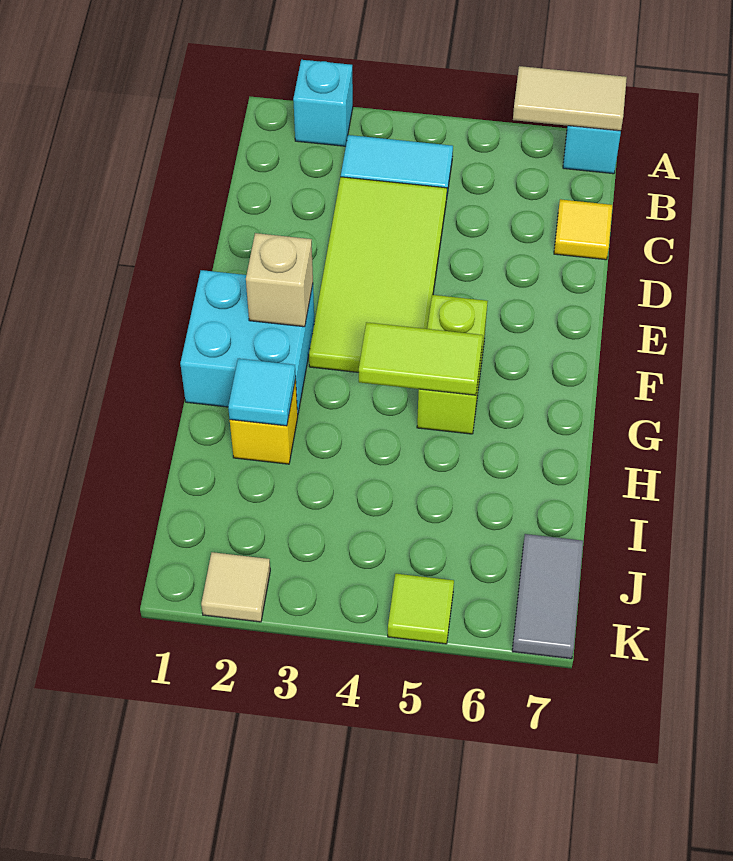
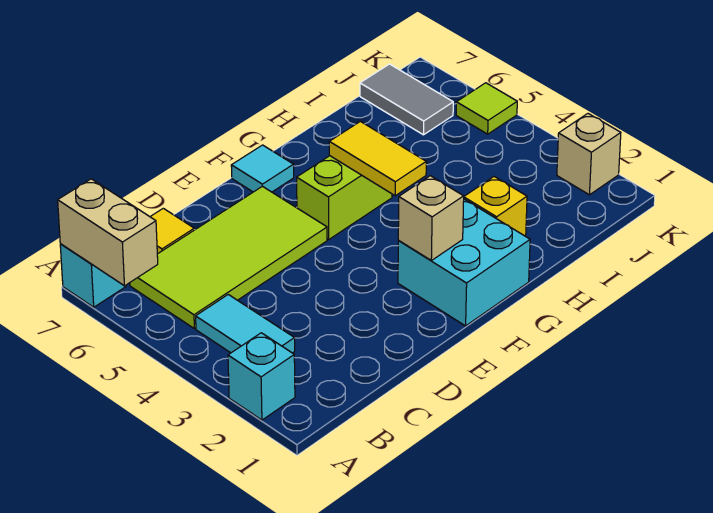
tan 1x2 tile [513,66,627,131] -> tan 1x2 brick [58,179,158,286]
lime 2x4 tile [309,177,447,372] -> lime 2x4 tile moved to [130,186,327,329]
lime 1x2 tile [359,322,483,395] -> yellow 1x2 tile [329,121,426,196]
cyan 1x1 tile [228,359,296,426] -> cyan 1x1 tile moved to [231,145,294,192]
grey 1x2 tile [512,534,583,659] -> grey 1x2 tile turned to [360,64,453,135]
tan 1x1 tile [201,552,270,622] -> tan 1x1 brick [557,114,621,195]

